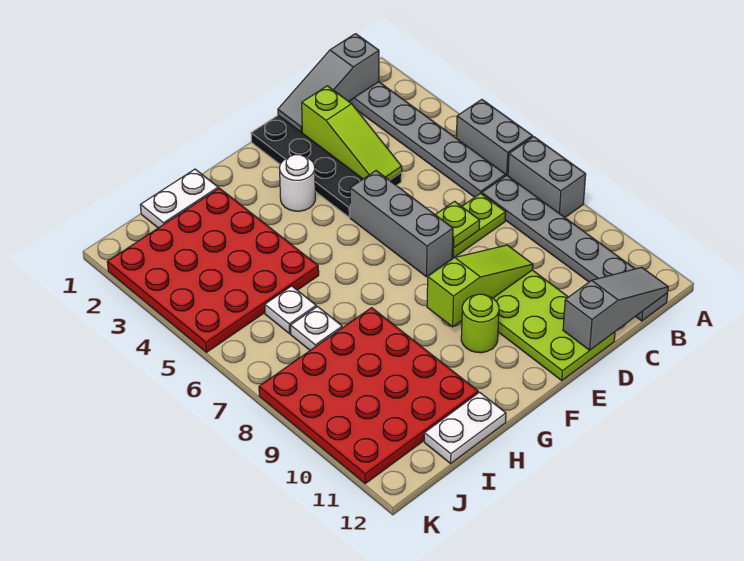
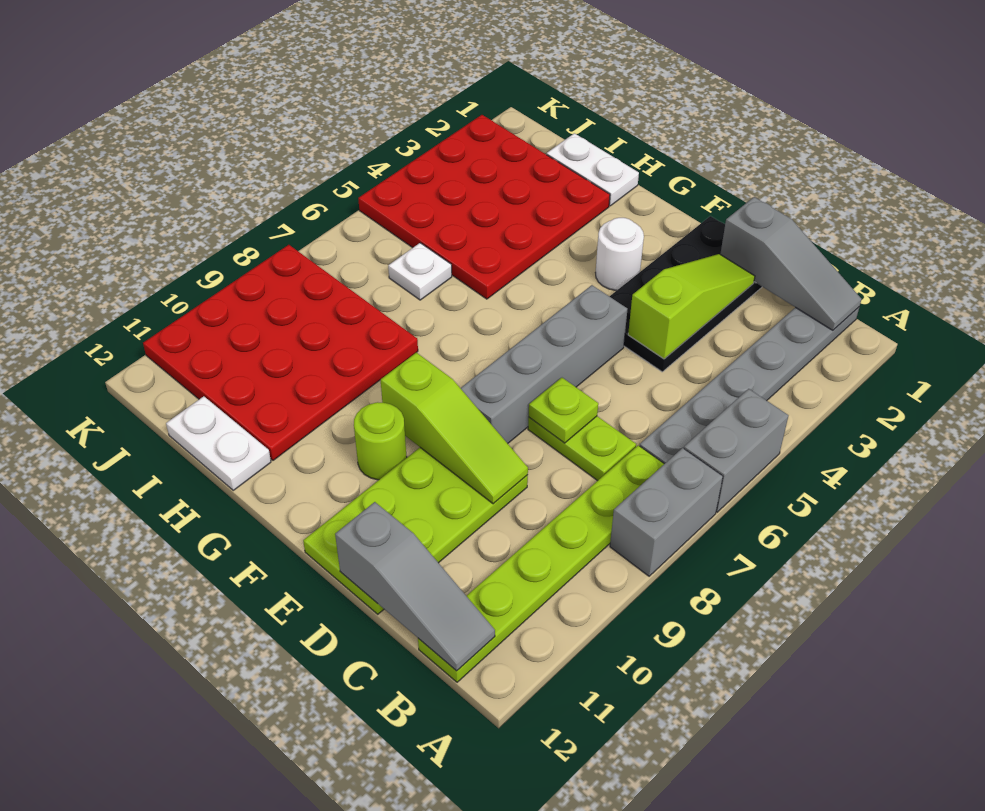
grey 1x3 slope [278,34,379,132] -> grey 1x3 slope turned to [720,197,862,330]
grey 1x6 plate [482,175,668,321] -> lime 1x6 plate [418,445,664,682]
lime 1x3 slope [302,86,402,180] -> lime 1x3 slope turned to [628,254,755,359]
grey 1x3 brick [350,171,453,277] -> grey 1x4 brick [461,285,627,443]
white 1x1 plate [291,307,342,350] -> none

